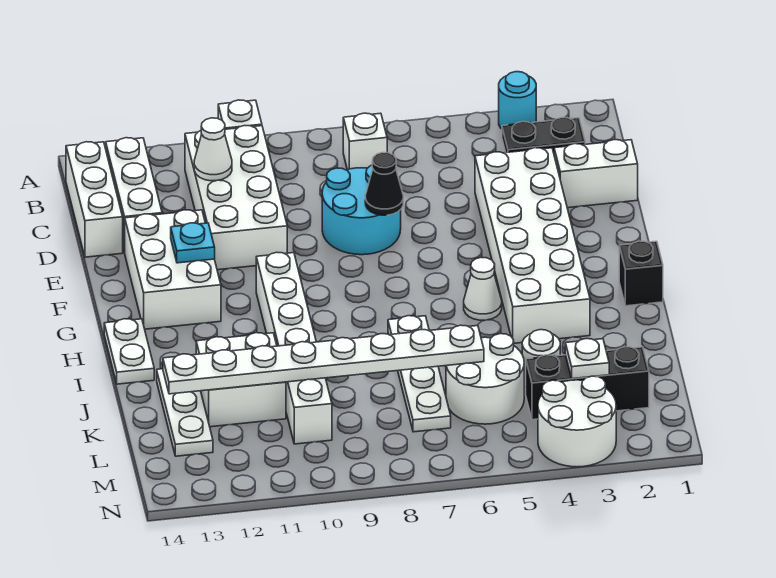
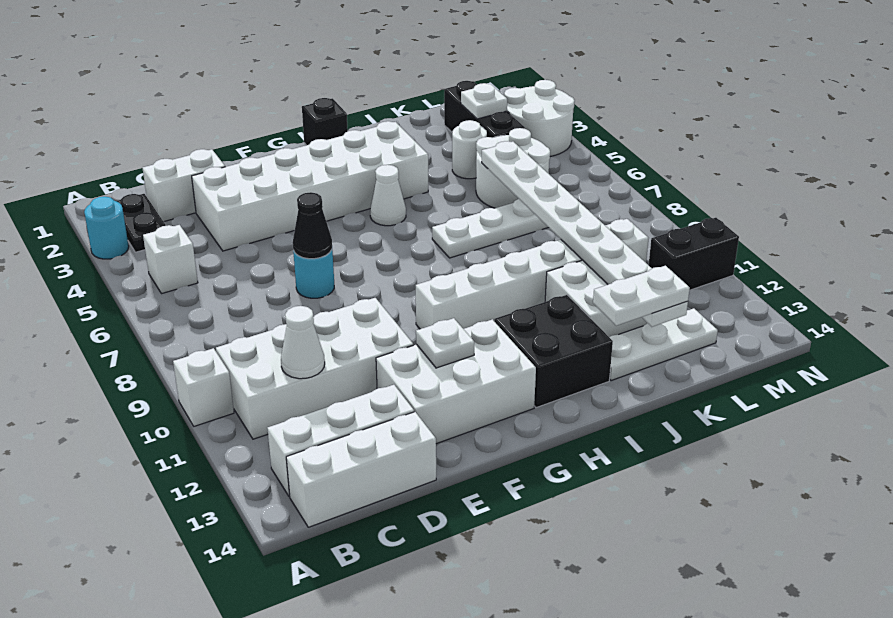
white 1x1 brick [343,113,387,169] -> white 1x1 brick moved to [143,225,198,294]
white 1x2 brick [554,140,638,208] -> white 1x2 brick turned to [143,149,225,222]
cyan 2x2 round brick [322,165,401,255] -> cyan 1x1 round brick [293,250,334,298]
cyan 1x1 plate [171,223,215,263] -> white 1x1 plate [416,318,474,368]
none -> black 2x2 brick [494,295,613,408]
white 1x2 plate [104,319,154,384] -> white 1x2 plate moved to [593,266,690,326]
none -> black 1x2 brick [649,218,739,290]

